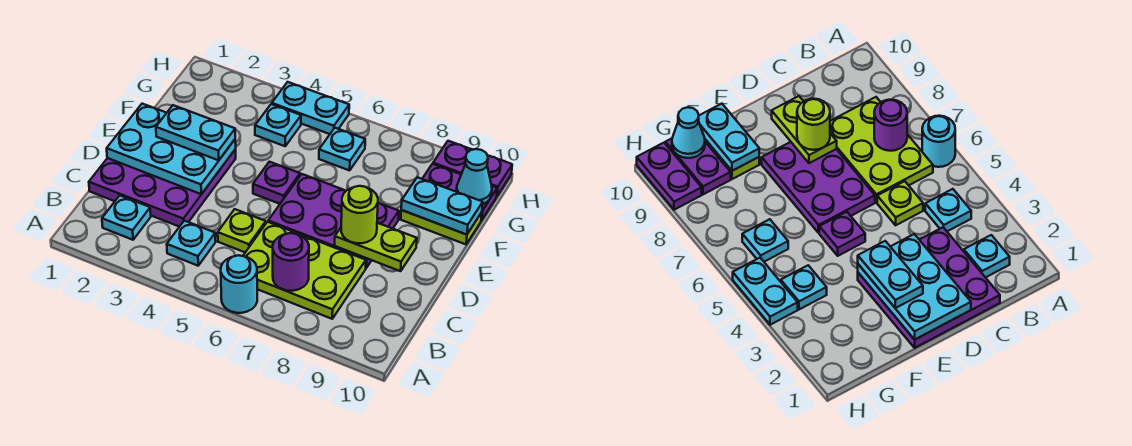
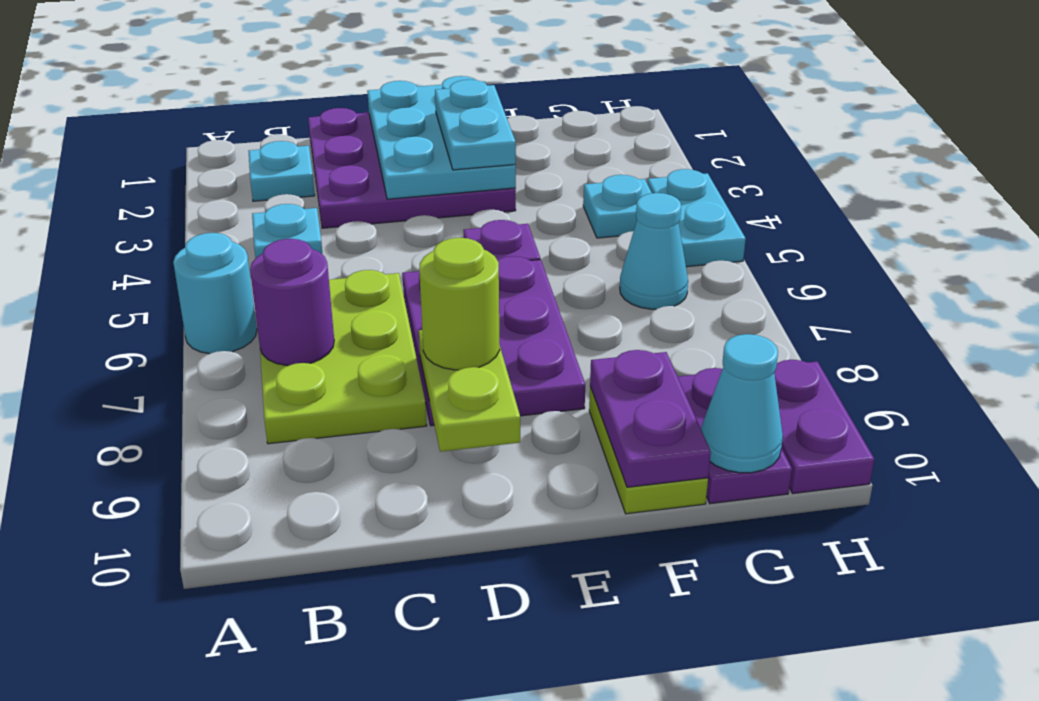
lime 1x1 plate [218,209,266,252] -> none
cyan 1x2 plate [401,177,483,235] -> purple 1x2 plate [590,350,711,487]
cyan 1x1 plate [319,128,365,170] -> cyan 1x1 cone [620,193,688,309]

